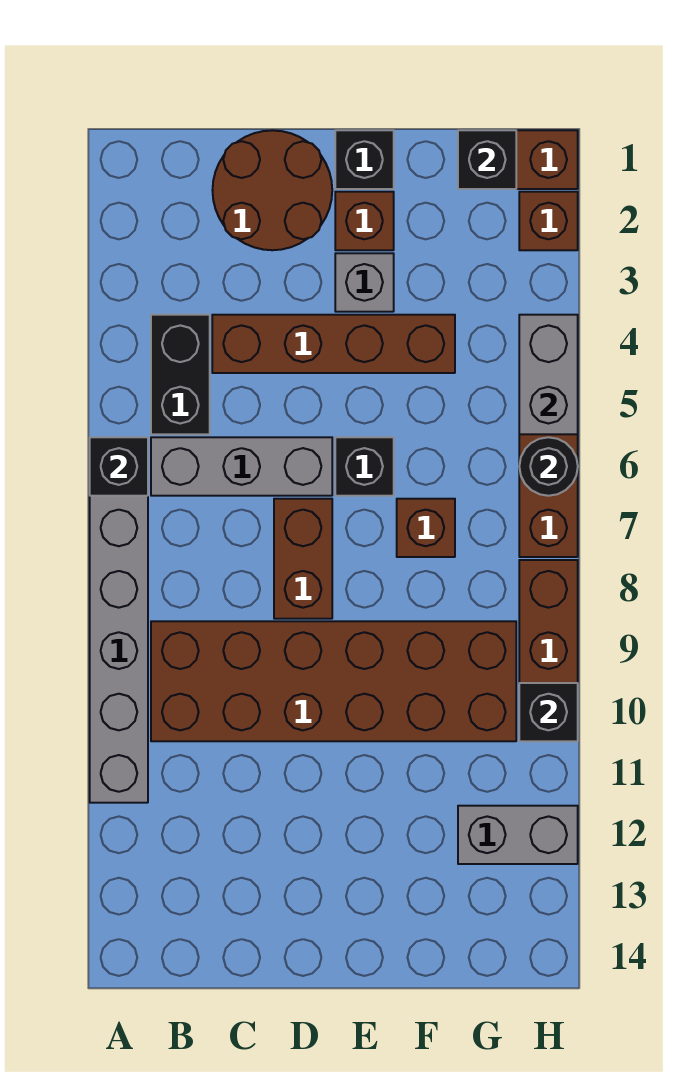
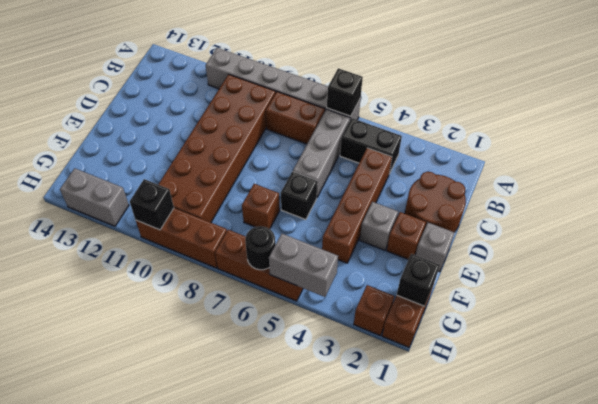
brown 1x2 brick [274,499,332,619] -> brown 1x2 brick moved to [266,92,325,144]
black 1x1 brick [335,130,394,189] -> grey 1x1 brick [415,223,454,272]
grey 1x2 brick [458,806,578,864] -> grey 1x2 brick turned to [60,168,129,226]

